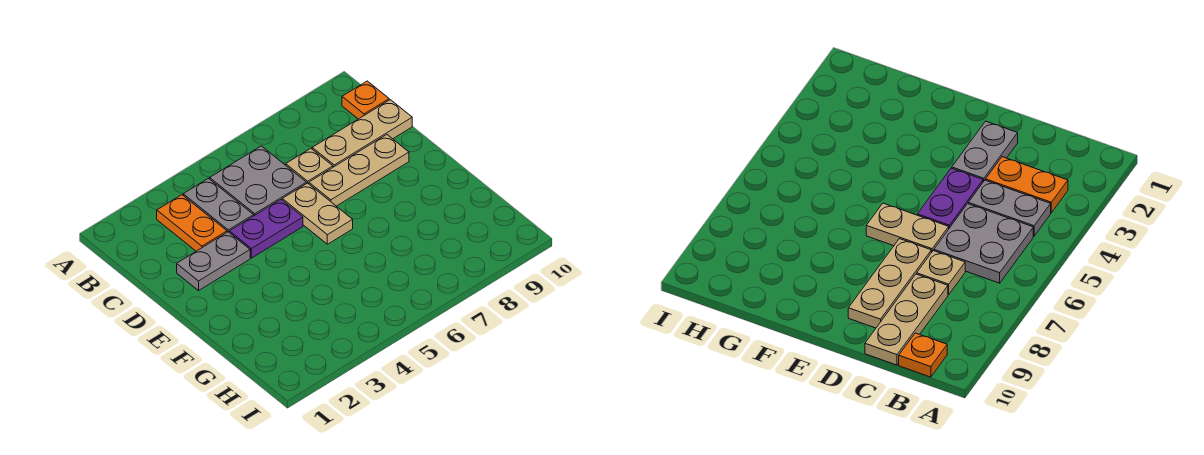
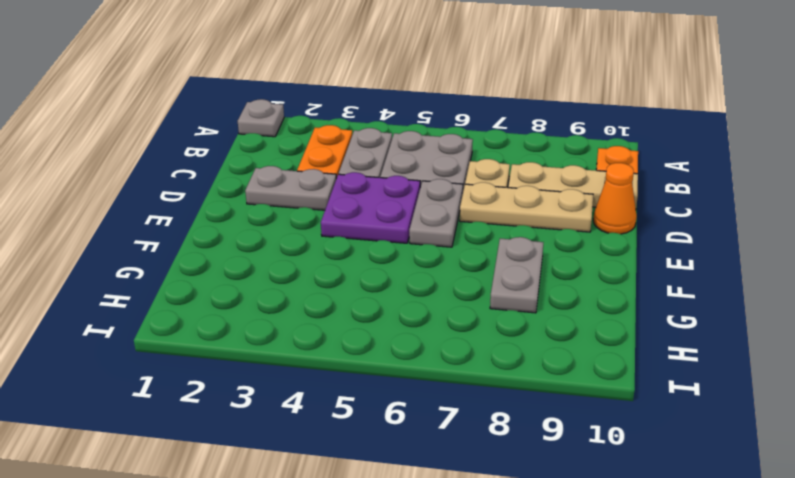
none -> grey 1x1 plate [238,99,284,137]
purple 1x2 plate [229,200,303,258] -> purple 2x2 plate [321,172,420,243]
tan 1x2 plate [282,183,353,244] -> grey 1x2 plate [409,179,463,247]
none -> orange 1x1 cone [593,163,637,234]
none -> grey 1x2 plate [490,237,543,313]

